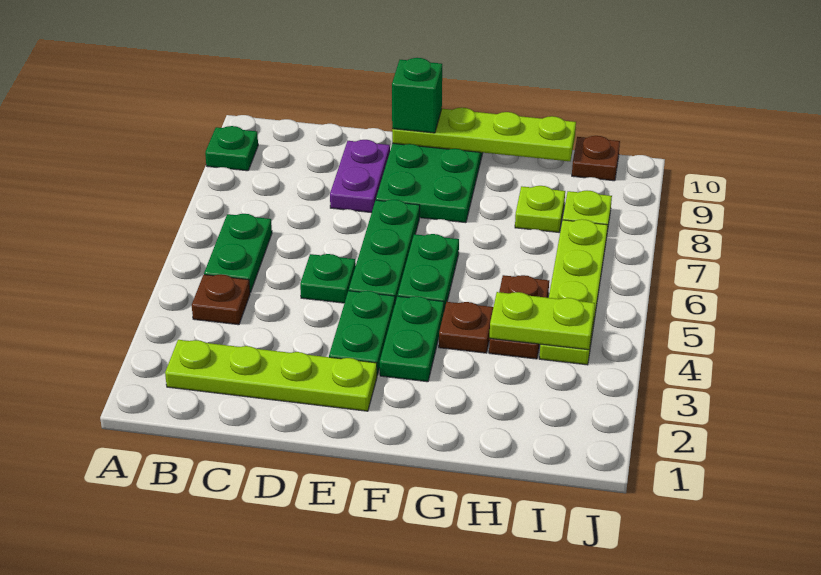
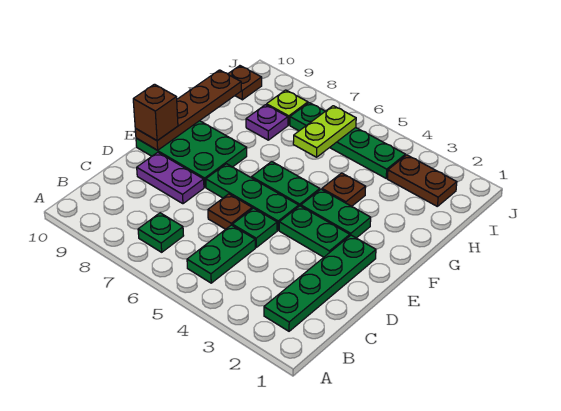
green 1x1 plate [205,126,258,171] -> green 1x1 plate moved to [138,213,184,252]
lime 1x4 plate [165,340,377,411] -> green 1x4 plate [264,235,376,331]
brown 1x1 plate [192,274,250,325] -> brown 1x1 plate moved to [208,194,252,229]
green 1x2 plate [204,214,272,292] -> green 1x2 plate turned to [187,225,255,283]
lime 1x4 plate [392,108,576,161] -> brown 1x4 plate [135,70,241,150]
green 1x1 brick [392,58,442,133] -> brown 1x1 brick [133,84,178,141]
brown 1x2 plate [489,275,549,359] -> brown 1x2 plate moved to [387,155,457,206]
lime 1x2 plate [490,292,595,350] -> lime 1x2 plate moved to [293,106,356,157]
lime 1x1 plate [515,186,565,232] -> purple 1x1 plate [246,105,288,140]
lime 1x4 plate [540,219,608,365] -> green 1x4 plate [290,103,405,178]

